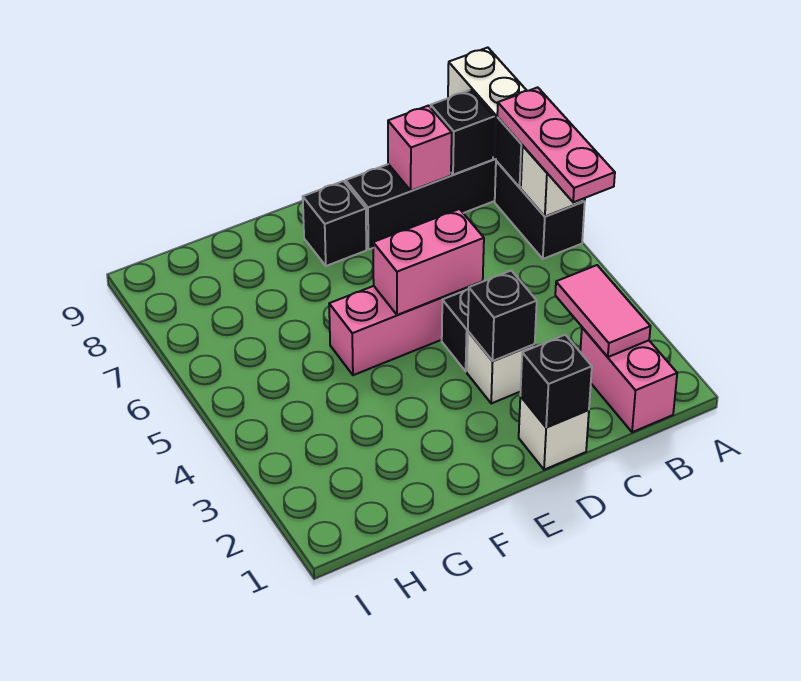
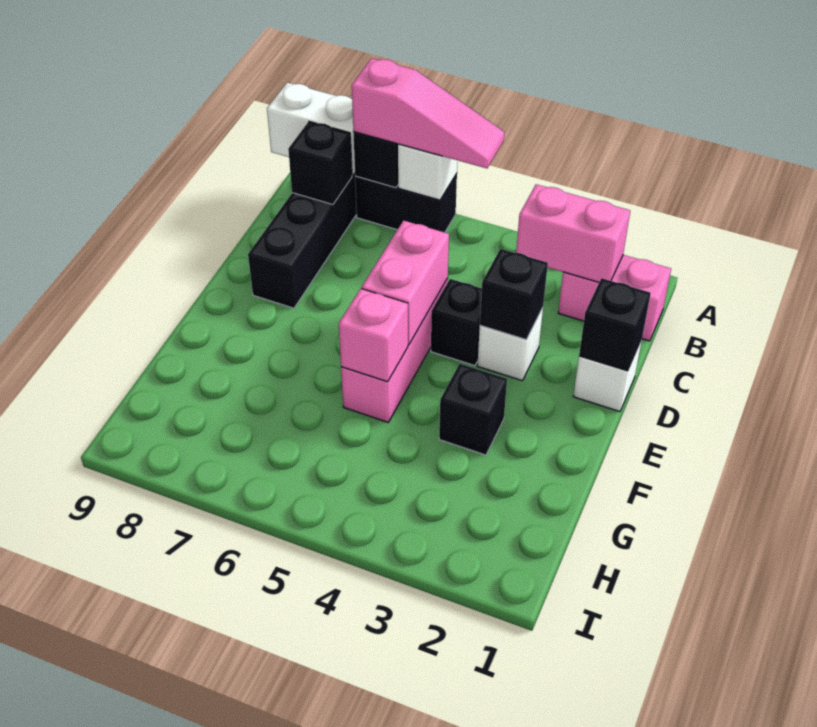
pink 1x3 plate [497,87,615,202] -> pink 1x3 slope [352,58,505,168]
pink 1x2 tile [555,265,650,357] -> pink 1x2 brick [516,184,630,282]
pink 1x1 brick [388,106,452,191] -> pink 1x1 brick moved to [339,289,408,382]
black 1x1 brick [303,181,366,266] -> black 1x1 brick moved to [439,364,507,455]

